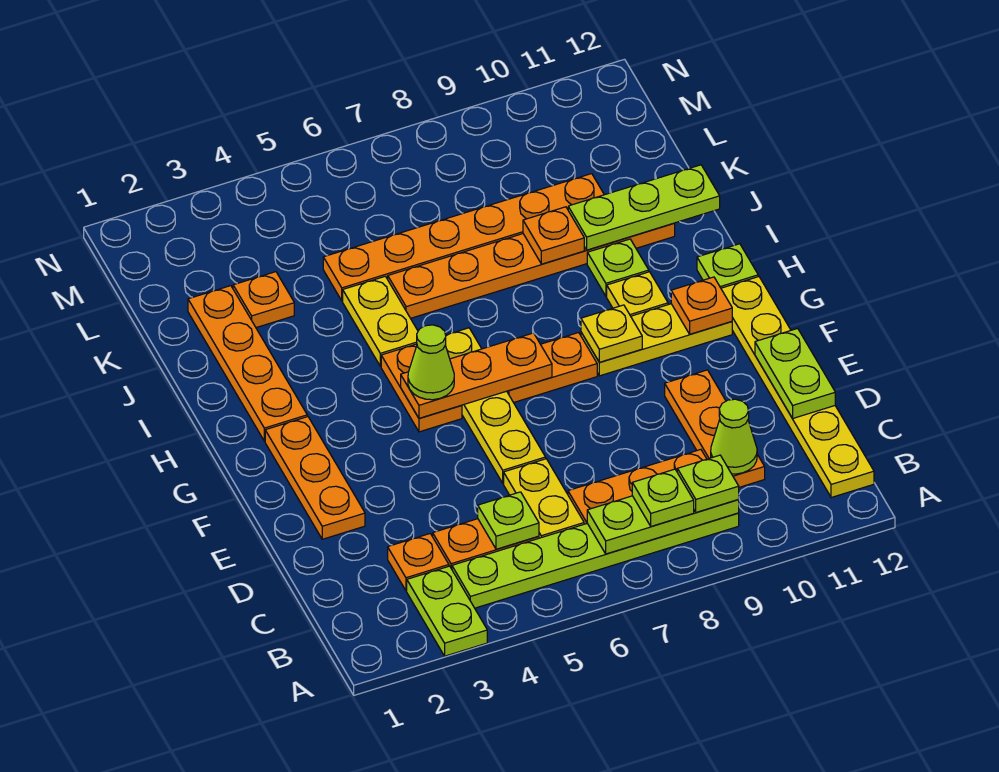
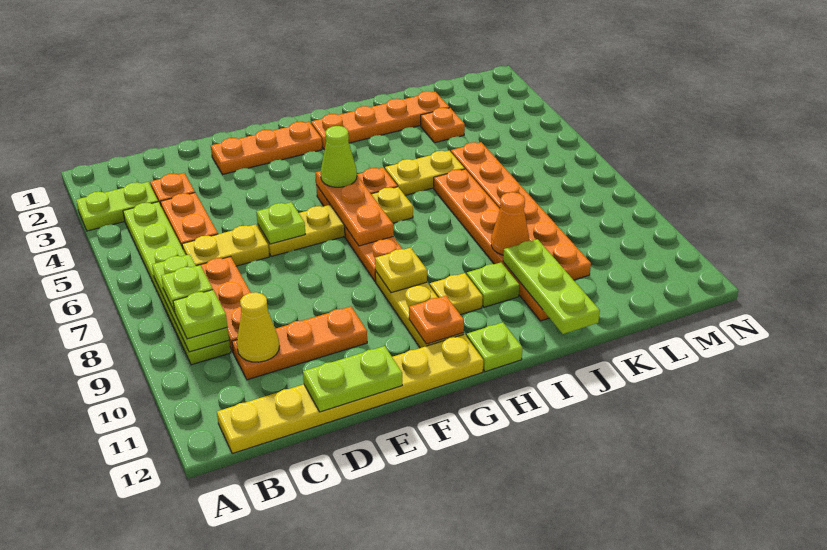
lime 1x1 plate [478,492,539,549] -> lime 1x1 plate moved to [256,202,305,244]
lime 1x1 cone [711,399,757,474] -> yellow 1x1 cone [237,292,279,362]
orange 1x1 plate [523,207,584,264] -> orange 1x1 cone [491,192,529,255]

